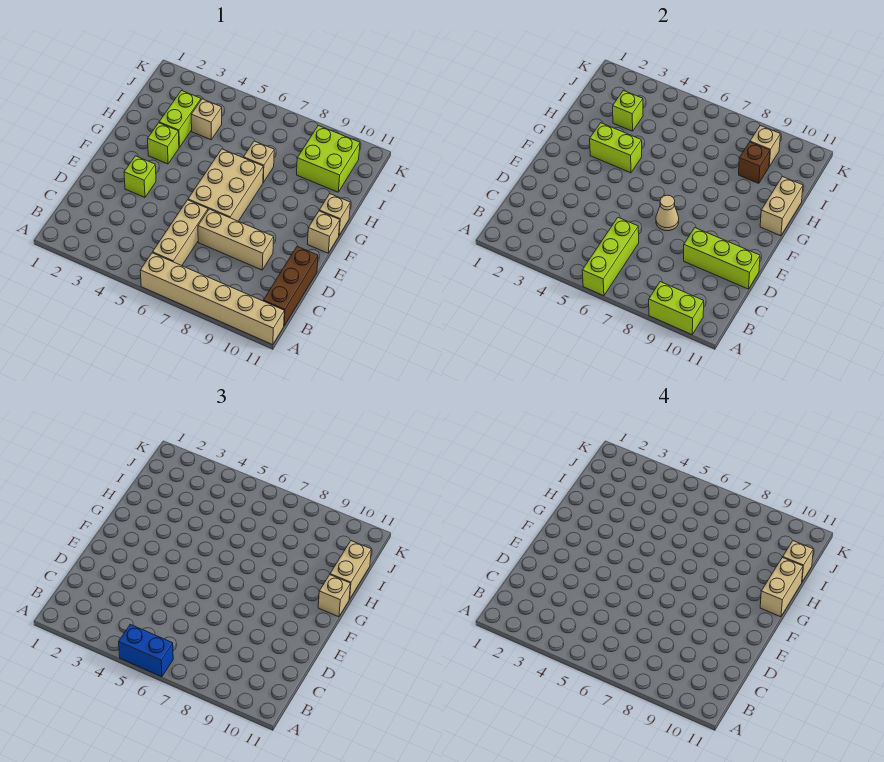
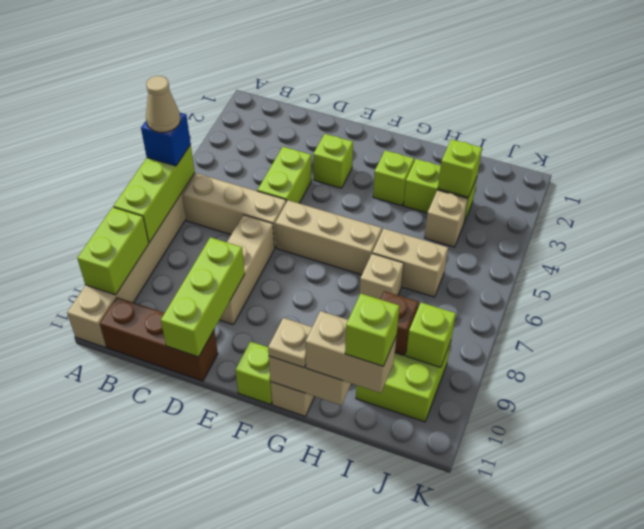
blue 1x2 brick [119,624,173,677] -> blue 1x1 brick [141,113,191,166]
lime 1x3 brick [582,218,639,296] -> lime 1x3 brick turned to [114,145,195,242]
tan 2x3 brick [188,149,263,221] -> tan 1x3 brick [275,200,382,275]
tan 1x1 cone [656,195,679,231] -> tan 1x1 cone moved to [146,76,180,133]
tan 1x1 brick [308,211,340,253] -> lime 1x1 brick [235,341,272,404]
lime 1x2 brick [590,123,642,173] -> lime 1x2 brick moved to [257,147,312,203]
tan 1x1 brick [318,575,350,617] -> tan 1x1 plate [268,318,312,368]
tan 1x2 brick [760,557,803,617] -> tan 1x2 brick moved to [372,229,448,297]
tan 1x1 brick [783,541,813,582] -> lime 1x1 brick [345,294,400,366]
tan 1x1 brick [750,126,780,166] -> lime 1x1 brick [406,303,456,367]

